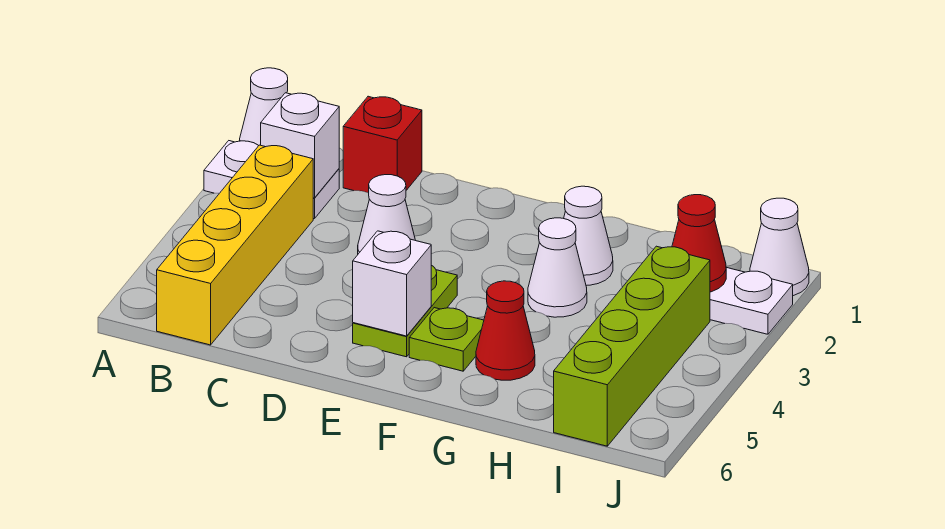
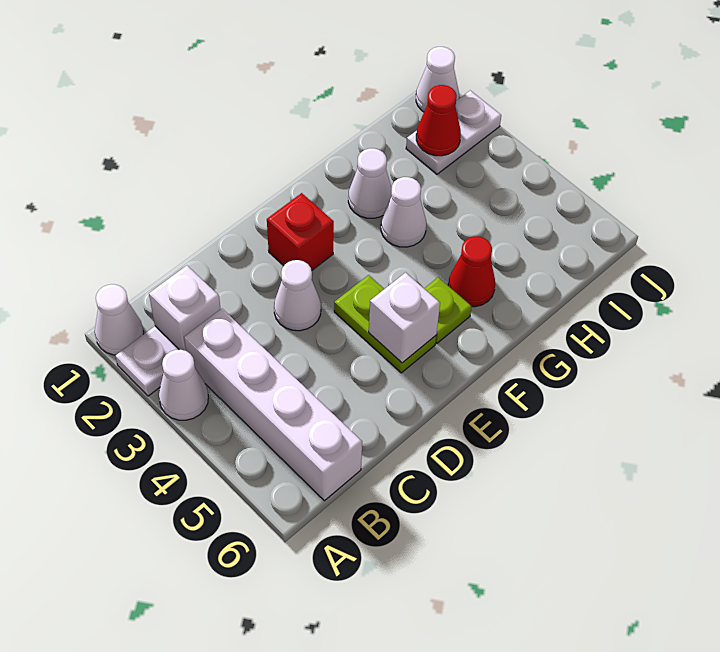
none -> white 1x1 cone [159,350,208,420]
yellow 1x4 brick [157,145,313,345] -> white 1x4 brick [184,309,362,501]
red 1x1 brick [343,96,422,193] -> red 1x1 brick moved to [267,193,334,271]
lime 1x4 brick [554,246,710,446] -> none

